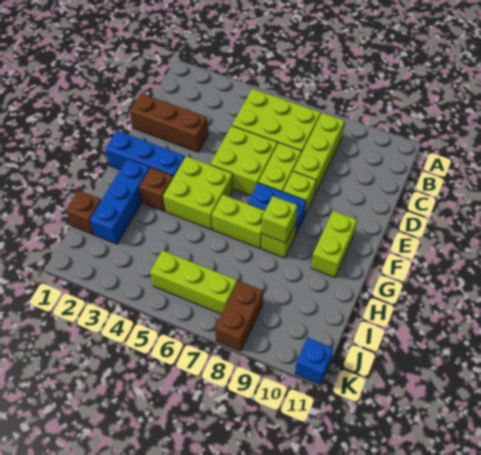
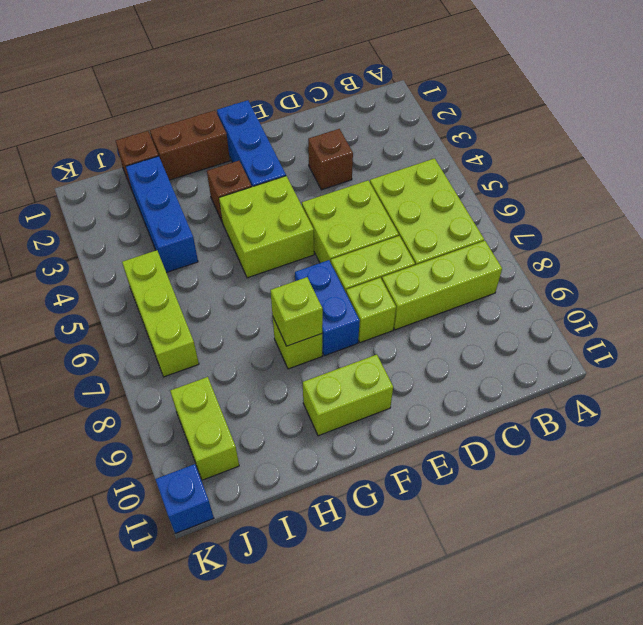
brown 1x3 brick [130,93,209,152] -> brown 1x1 brick [308,129,353,190]
blue 1x3 brick [90,159,150,244] -> blue 1x3 brick turned to [126,156,198,273]
lime 1x2 brick [212,195,265,248] -> lime 1x2 brick moved to [170,377,239,480]
brown 1x2 brick [215,281,263,351] -> brown 1x2 brick moved to [150,110,230,180]

